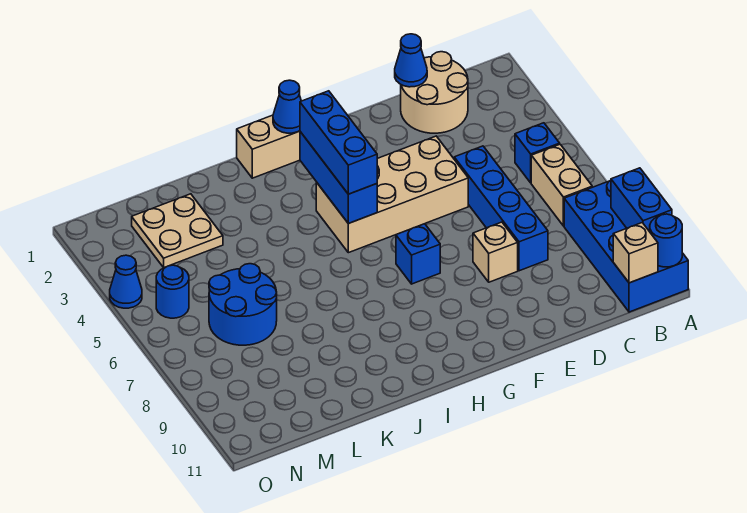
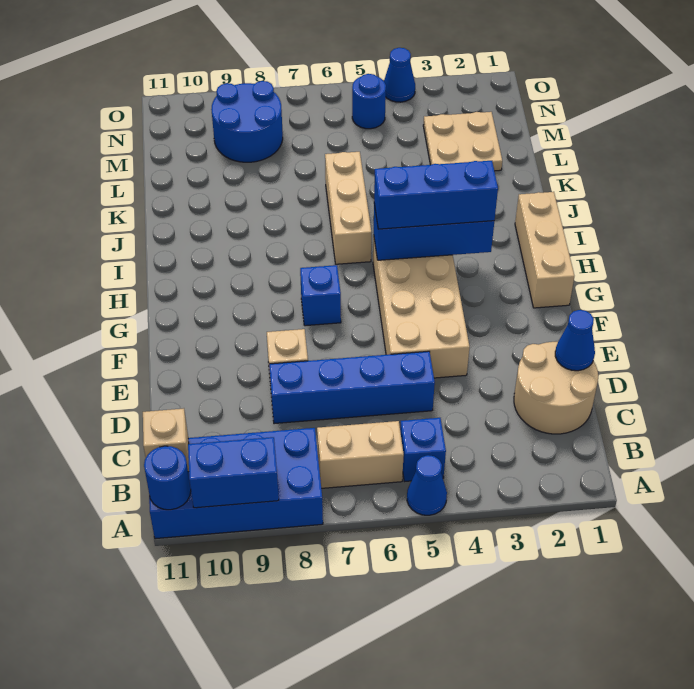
blue 1x1 cone [273,80,301,133] -> blue 1x1 cone moved to [407,455,447,515]
none -> tan 1x3 brick [325,152,372,264]
blue 2x2 round brick [209,264,277,345] -> blue 2x2 round brick moved to [211,81,283,162]

